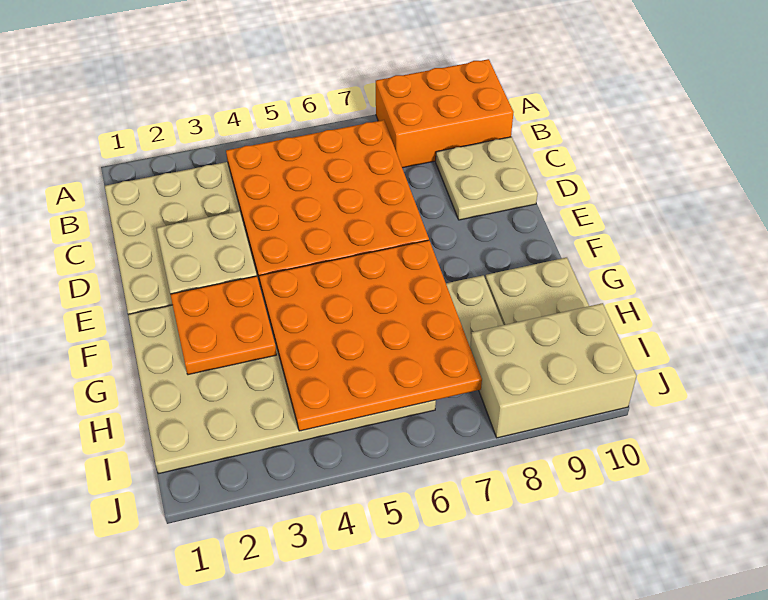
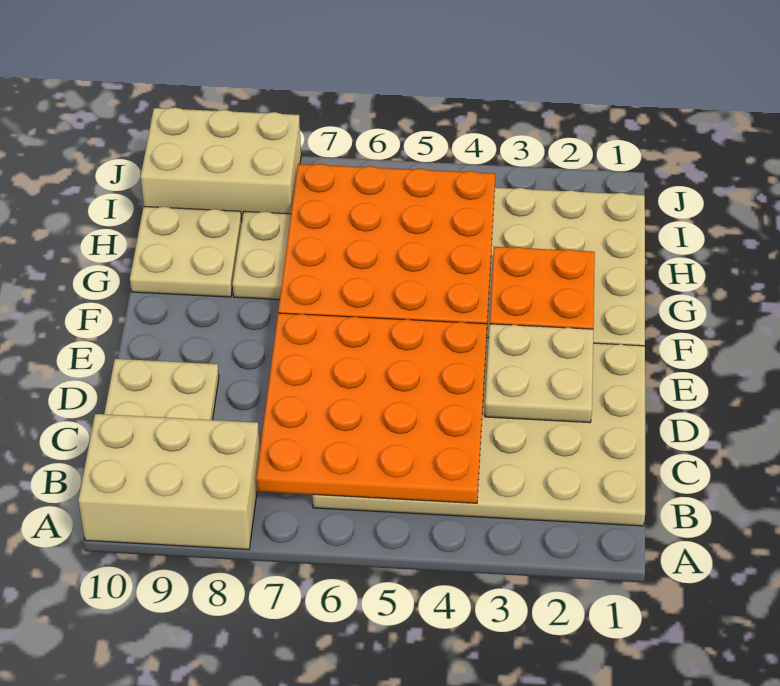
orange 2x3 brick [376,59,514,168] -> tan 2x3 brick [78,414,260,550]

